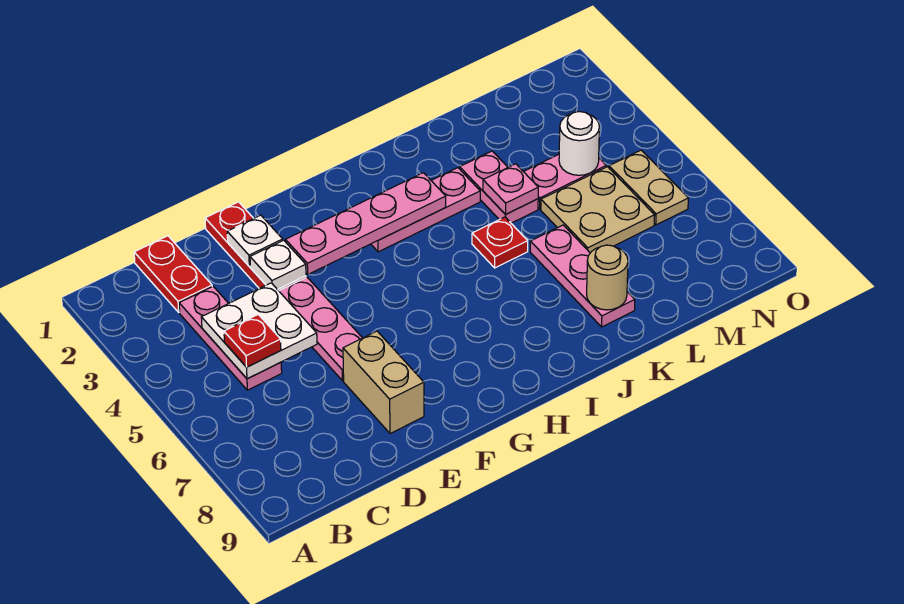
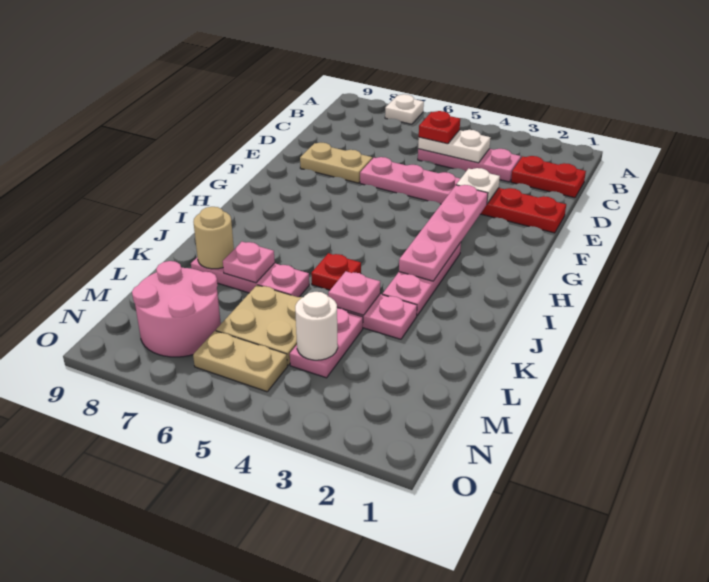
white 2x2 plate [201,283,317,379] -> white 1x2 plate [418,130,491,163]
white 1x1 plate [227,215,283,266] -> white 1x1 plate moved to [385,94,424,124]
tan 1x2 brick [343,331,424,434] -> tan 1x2 plate [300,143,372,183]
none -> pink 1x1 plate [223,242,275,283]
none -> pink 2x2 round brick [132,261,221,357]

